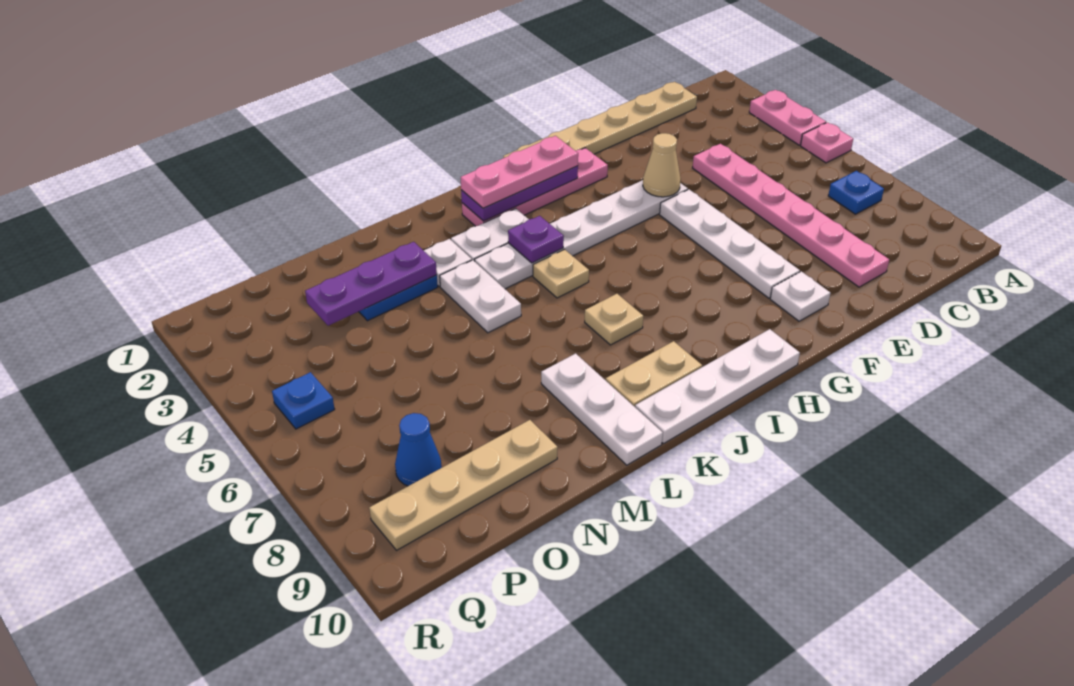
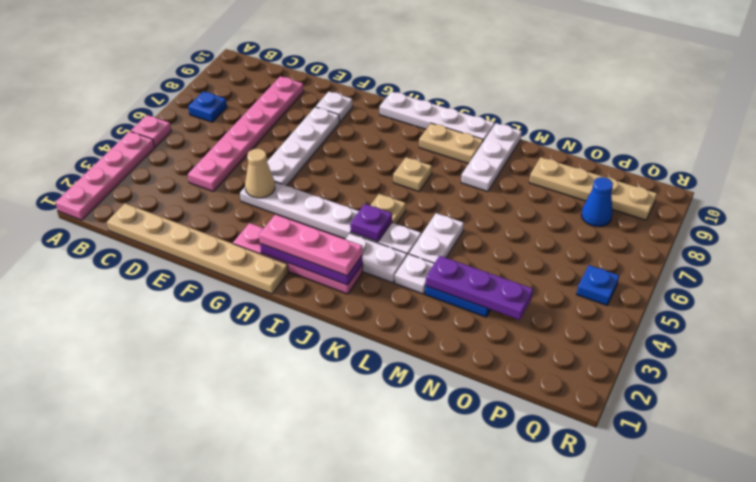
pink 1x2 plate [749,90,826,145] -> pink 1x4 plate [56,131,155,220]

